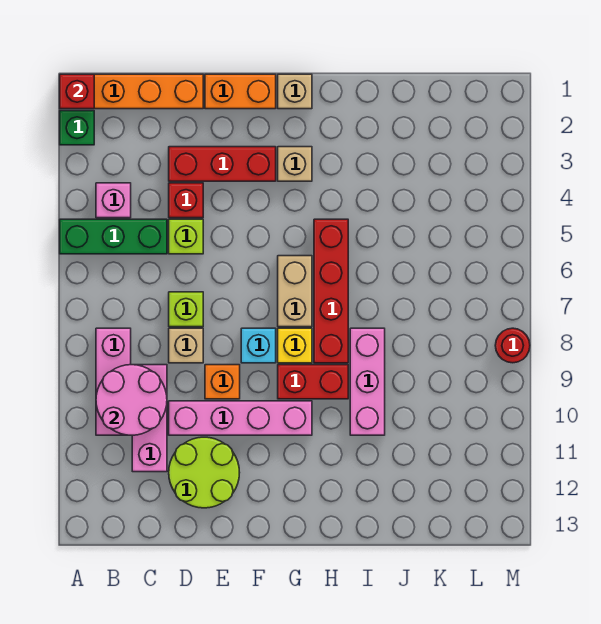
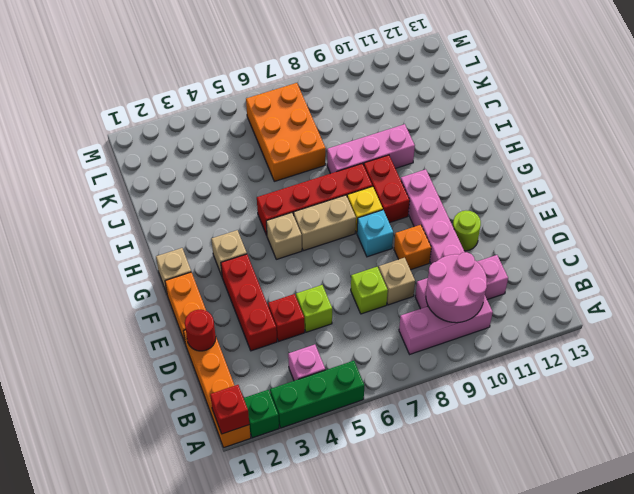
green 1x3 brick [60,219,167,254] -> green 1x3 brick turned to [270,361,364,428]
lime 2x2 round brick [169,437,240,508] -> lime 1x1 round brick [453,211,481,251]
none -> tan 1x1 brick [266,213,302,259]
none -> orange 2x3 brick [246,83,326,181]
red 1x1 round brick [495,328,530,363] -> red 1x1 round brick moved to [185,310,216,351]

